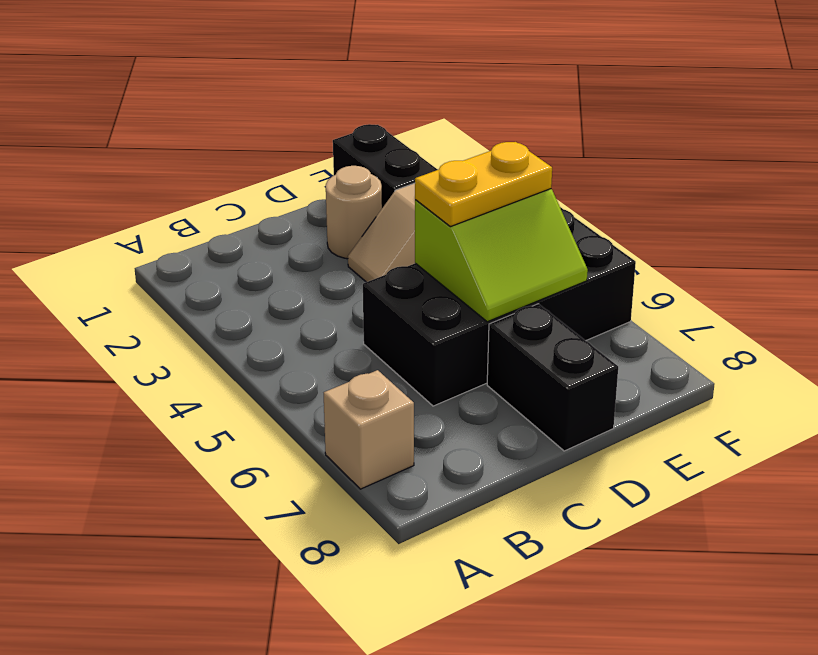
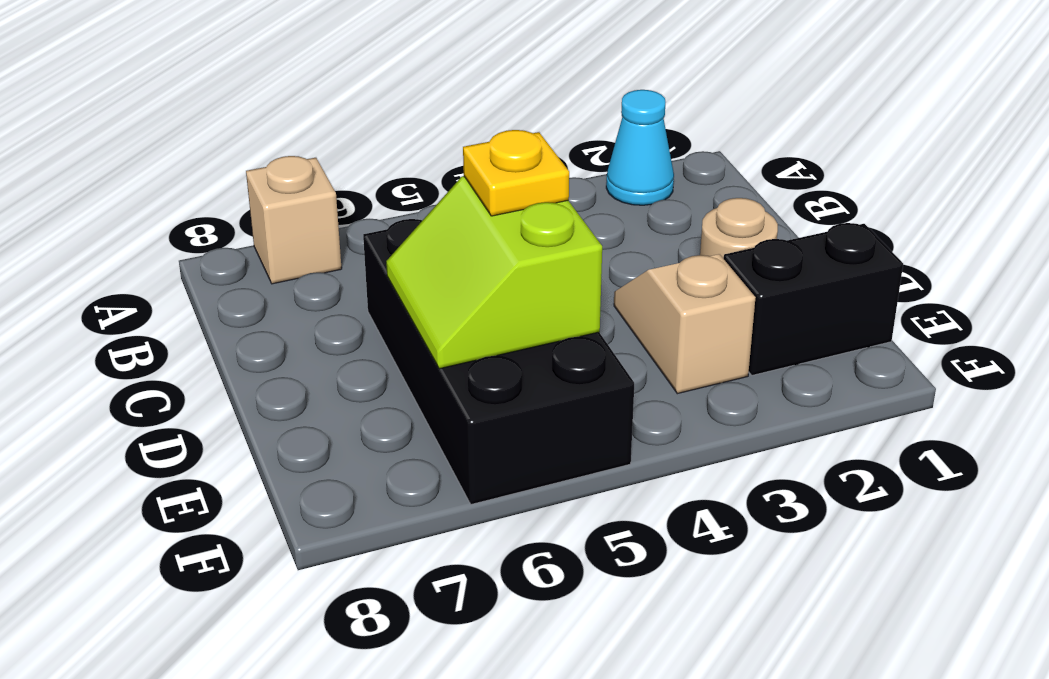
none -> cyan 1x1 cone [606,90,674,205]
yellow 1x2 plate [415,142,552,227] -> yellow 1x1 plate [463,130,569,216]
black 1x2 brick [487,304,618,451] -> none

